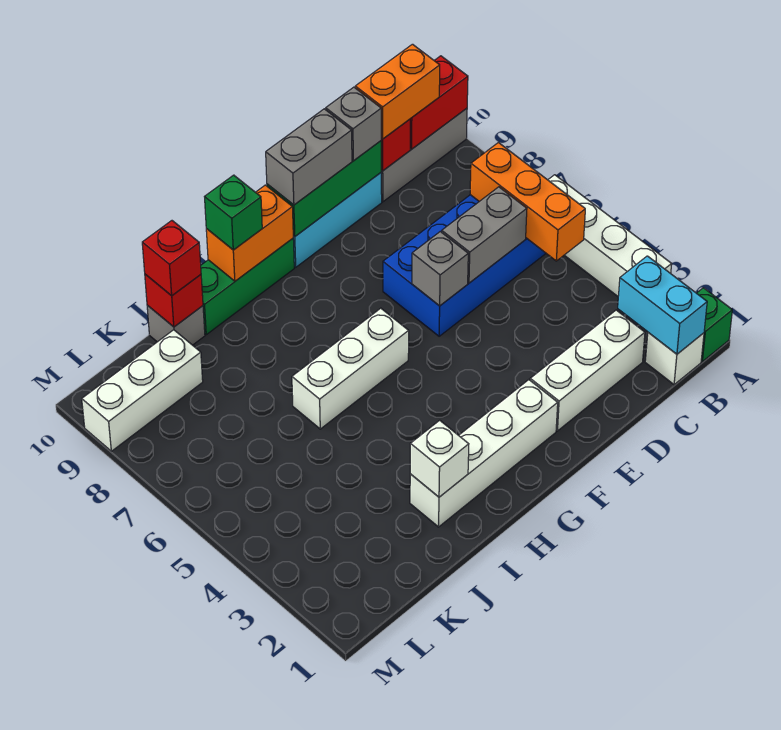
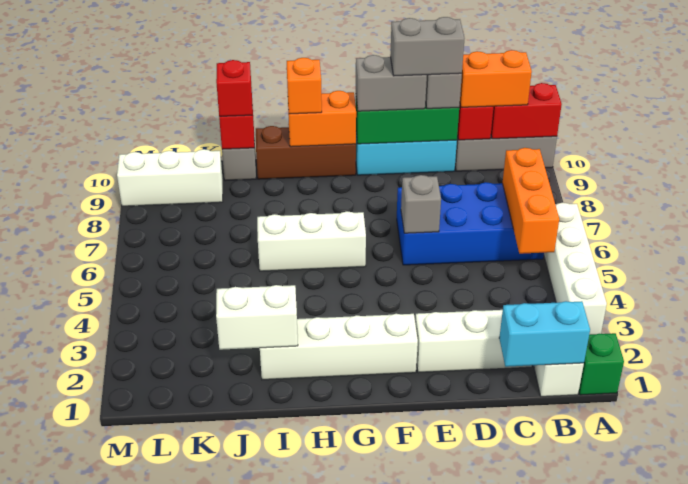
cyan 1x2 brick [618,256,707,354] -> cyan 1x2 brick turned to [499,301,590,367]
grey 1x2 brick [442,187,527,283] -> grey 1x2 brick moved to [390,17,465,76]
green 1x3 brick [201,239,294,335] -> brown 1x3 brick [256,126,356,179]
green 1x1 brick [205,175,262,250] -> orange 1x1 brick [287,58,322,114]
white 1x1 brick [410,420,469,497] -> white 1x2 brick [216,285,298,350]

